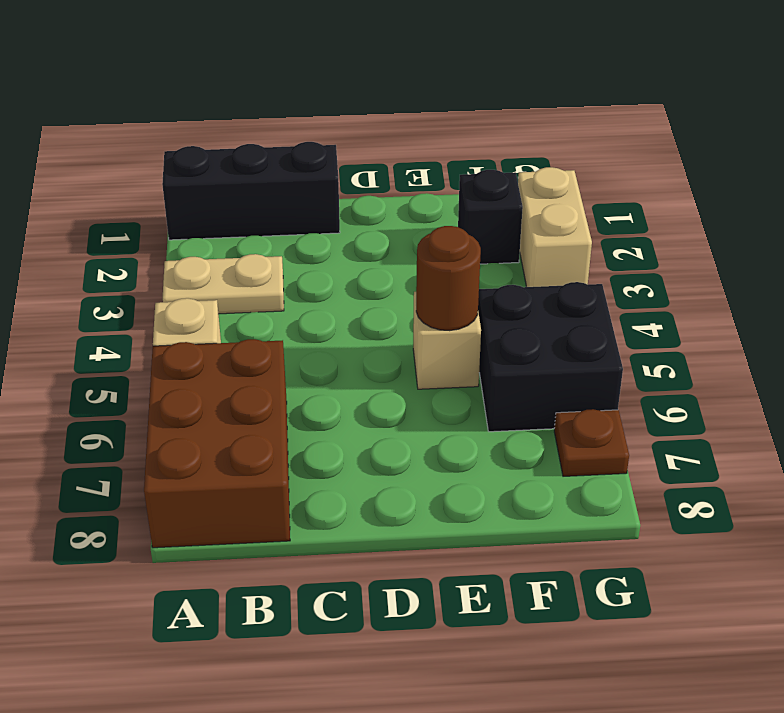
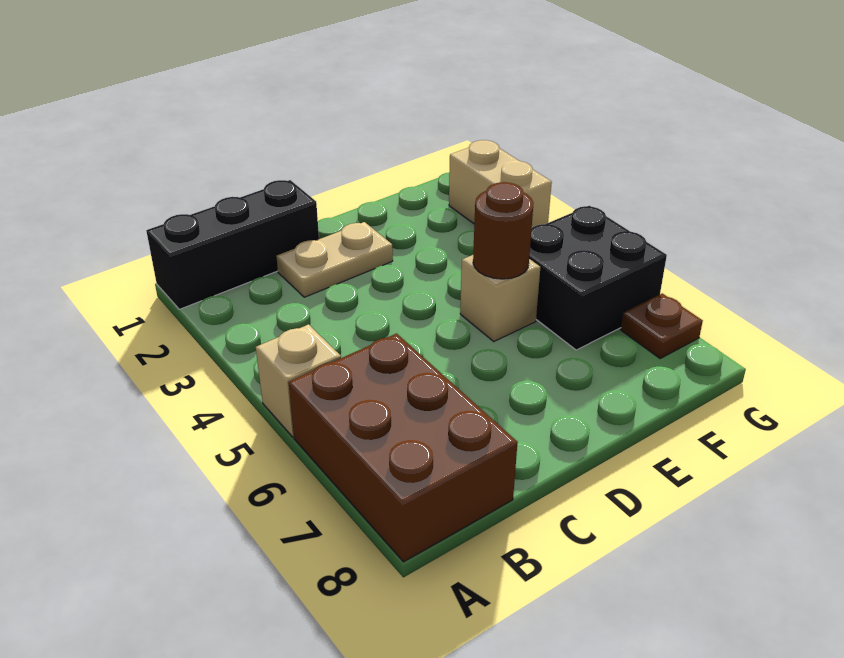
tan 1x2 plate [163,254,284,314] -> tan 1x2 plate moved to [276,222,393,297]
black 1x1 brick [458,170,523,264] -> none

